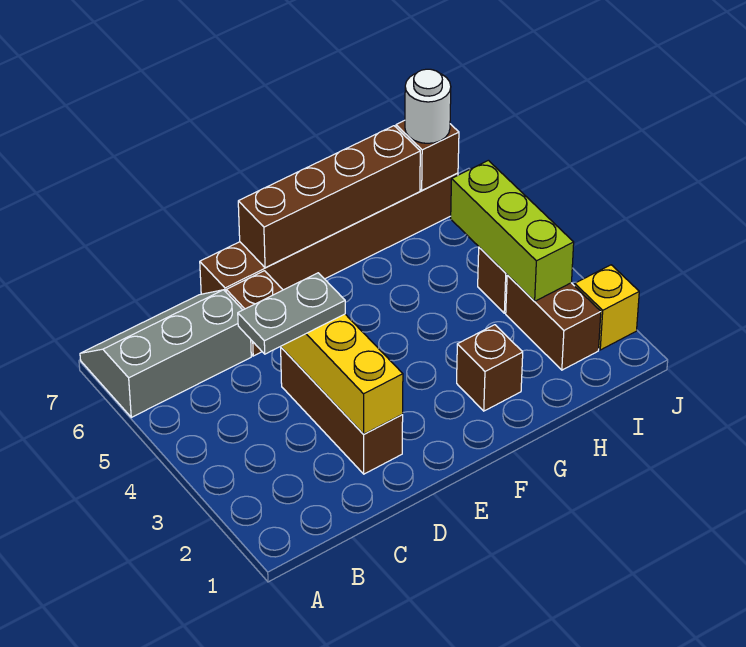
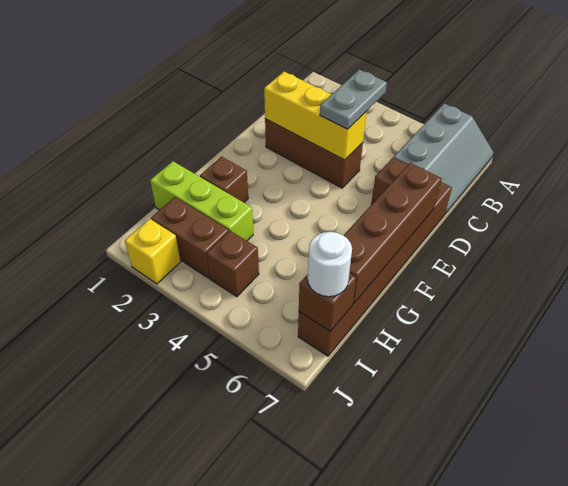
lime 1x3 brick [451,160,574,301] -> lime 1x3 brick moved to [150,161,253,241]

